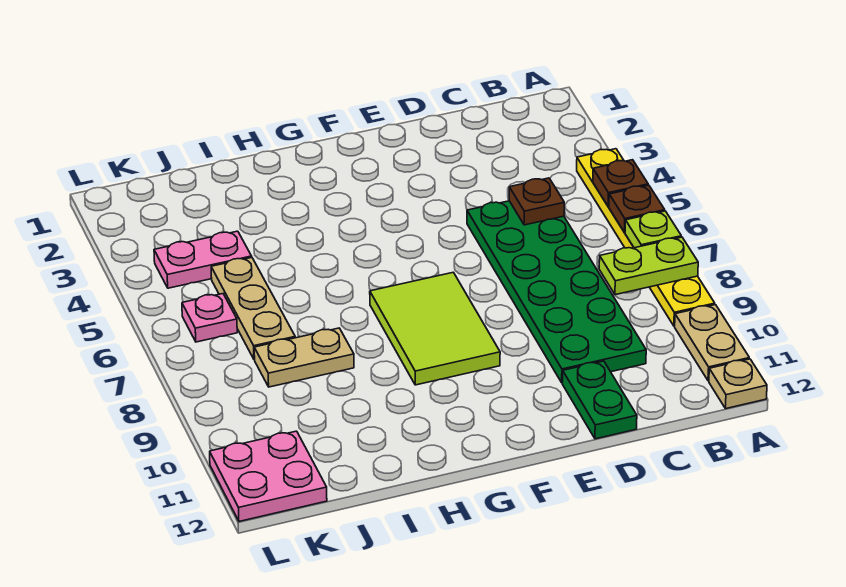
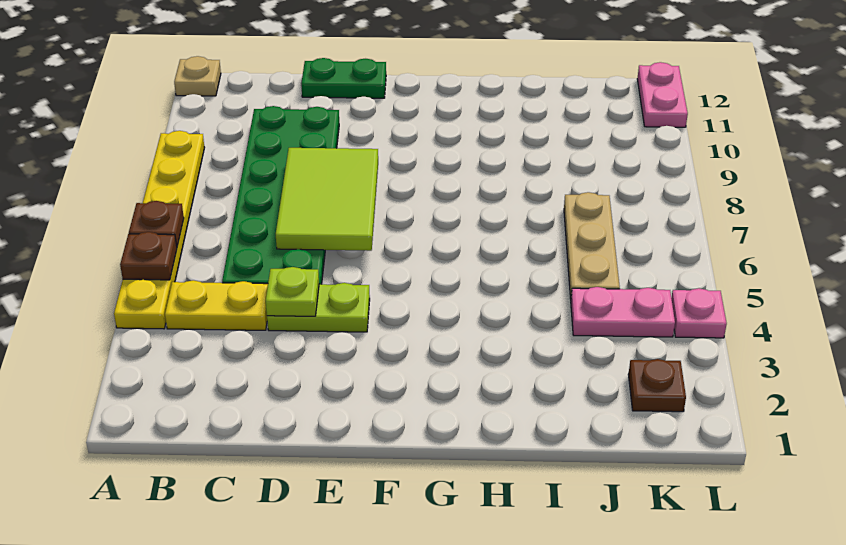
lime 1x1 plate [625,211,681,248] -> lime 1x1 plate moved to [266,267,319,316]
lime 1x2 plate [599,237,698,295] -> lime 1x2 plate moved to [267,283,370,332]
tan 1x2 plate [675,305,749,381] -> none
none -> yellow 1x2 plate [165,280,268,330]
brown 1x1 plate [509,178,564,225] -> brown 1x1 plate moved to [628,359,686,412]
green 1x2 plate [562,361,637,439] -> green 1x2 plate turned to [301,58,386,98]
lime 2x3 tile [370,272,500,385] -> lime 2x3 tile moved to [276,148,378,251]
tan 1x2 plate [254,328,354,387] -> none
pink 1x1 plate [182,294,237,342] -> pink 1x1 plate moved to [671,288,727,338]
pink 2x2 plate [210,431,327,521] -> pink 1x2 plate [637,62,688,127]

